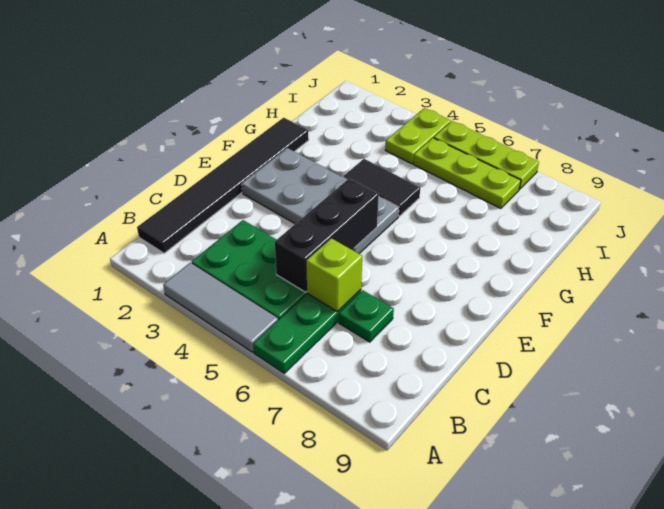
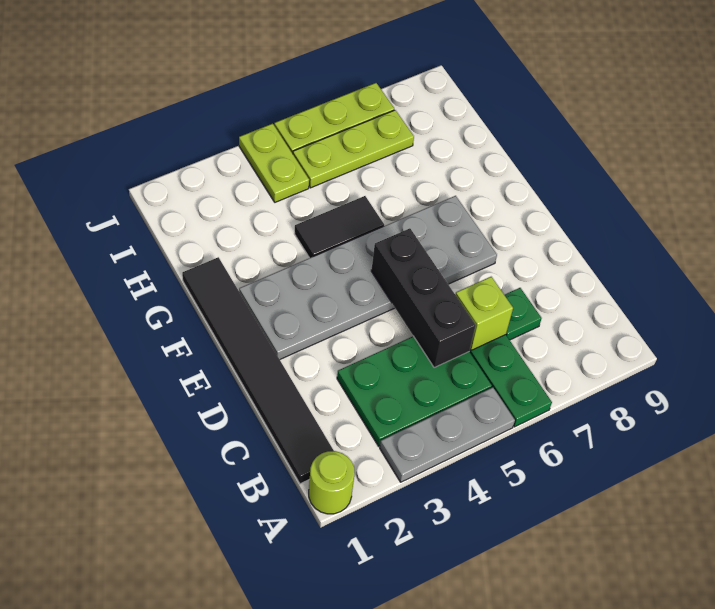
none -> lime 1x1 round brick [309,451,355,514]
grey 1x3 tile [163,263,278,352] -> grey 1x3 plate [380,387,515,482]
grey 2x4 plate [242,148,399,254] -> grey 2x6 plate [239,196,497,359]

